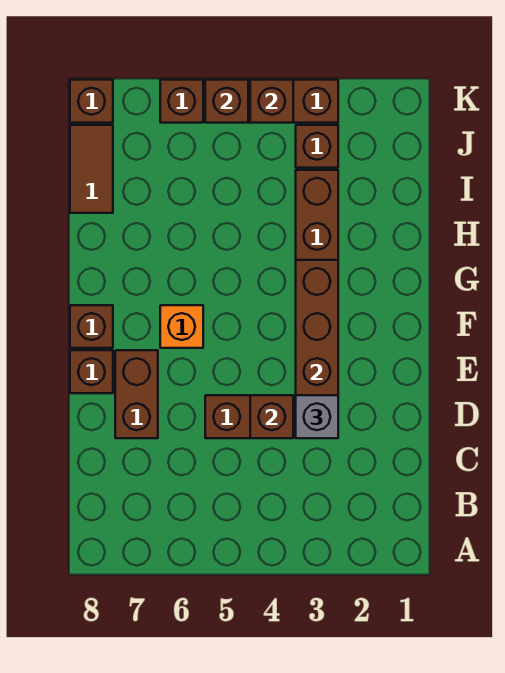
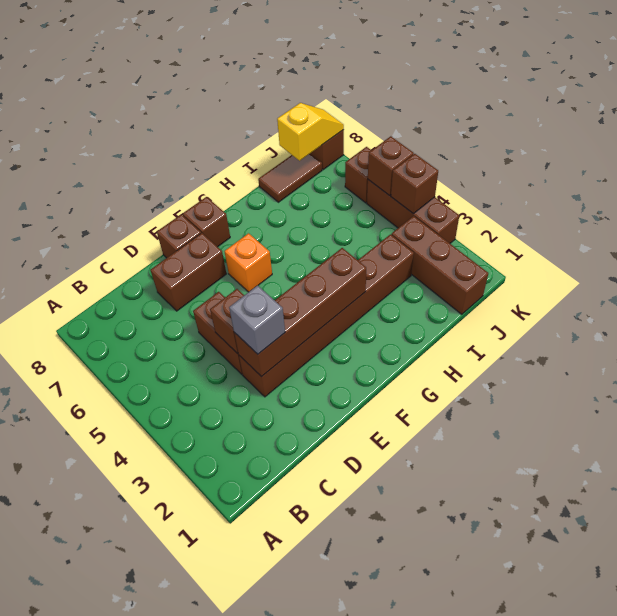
brown 1x1 brick [296,125,338,168] -> brown 1x3 brick [391,216,488,314]
none -> yellow 1x2 slope [277,103,344,161]

